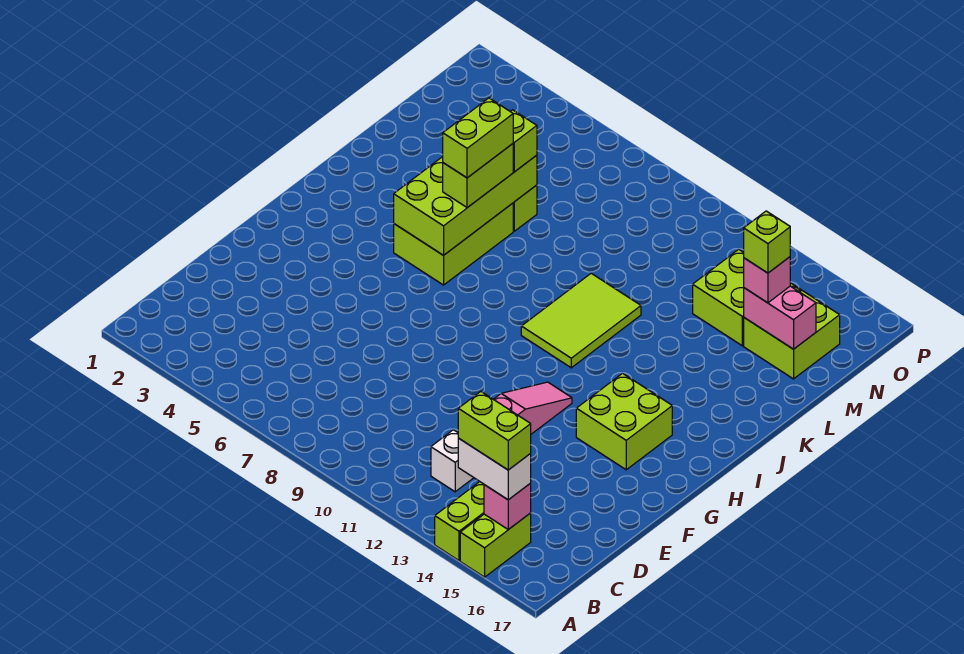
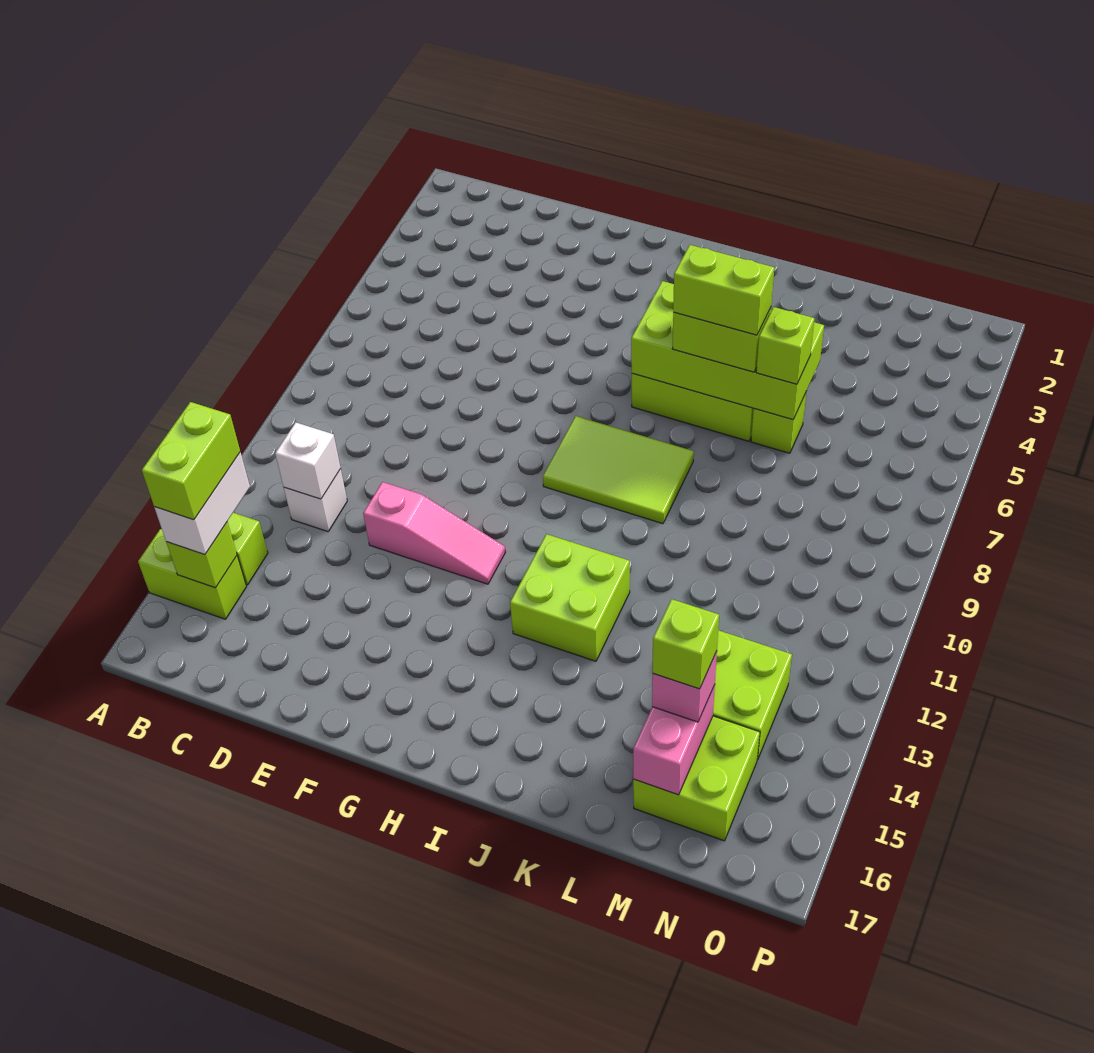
pink 1x1 brick [484,483,531,530] -> lime 1x1 brick [166,522,237,588]
none -> white 1x1 brick [275,423,341,499]
lime 2x2 brick [576,373,672,470] -> lime 2x2 brick moved to [510,534,630,661]
lime 2x3 tile [521,273,641,368] -> lime 2x3 tile moved to [543,416,694,524]

